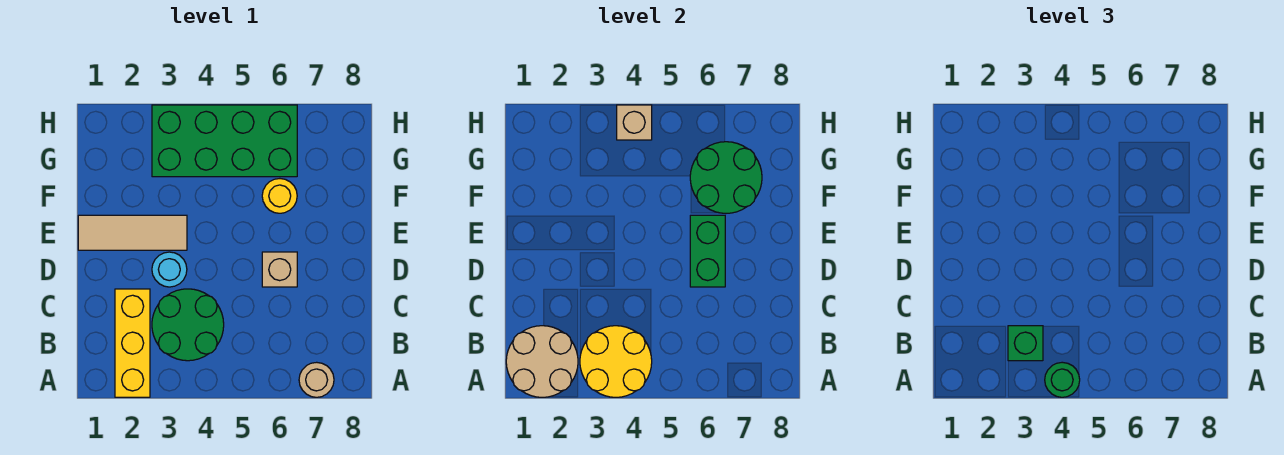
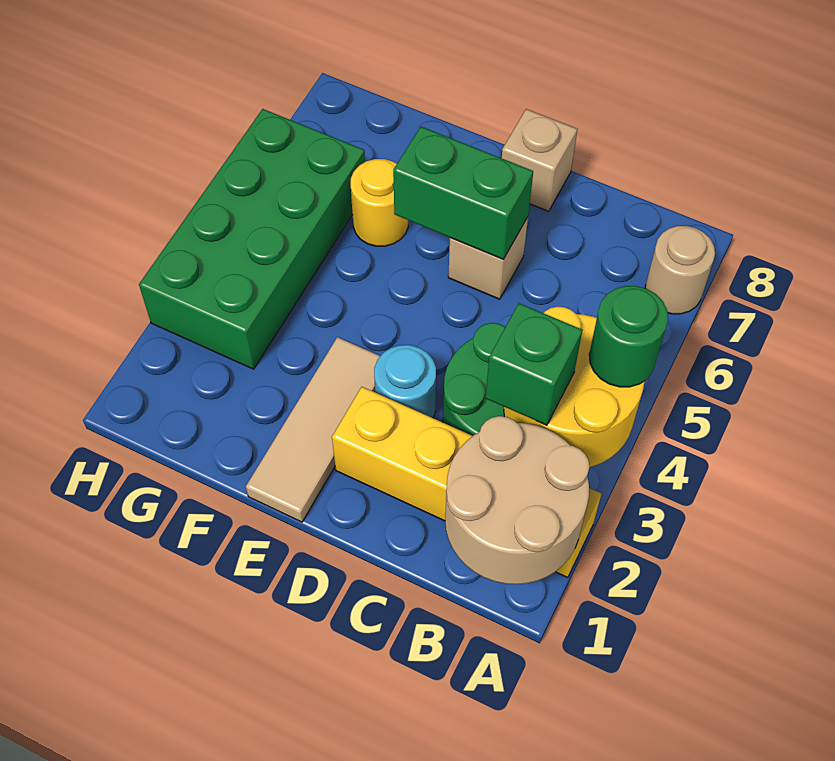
yellow 1x3 brick [115,289,150,397] -> yellow 1x4 brick [332,387,602,578]
green 2x2 round brick [690,142,762,213] -> none
tan 1x1 brick [617,105,652,140] -> tan 1x1 brick moved to [502,109,577,211]

